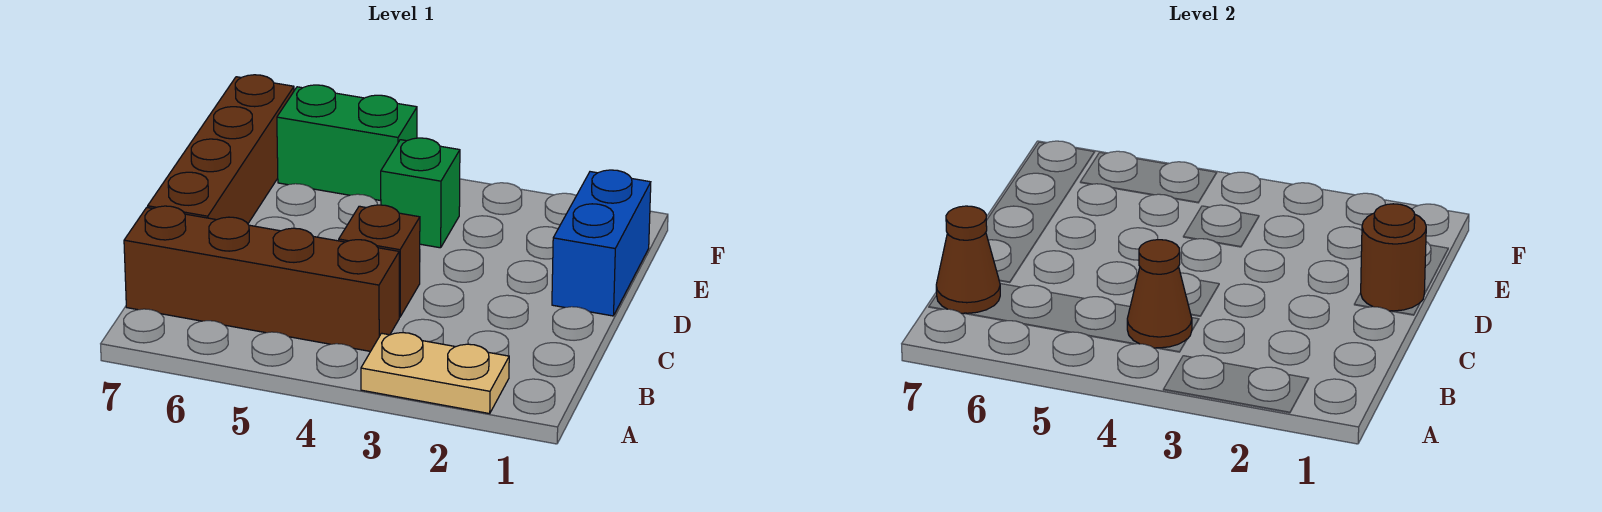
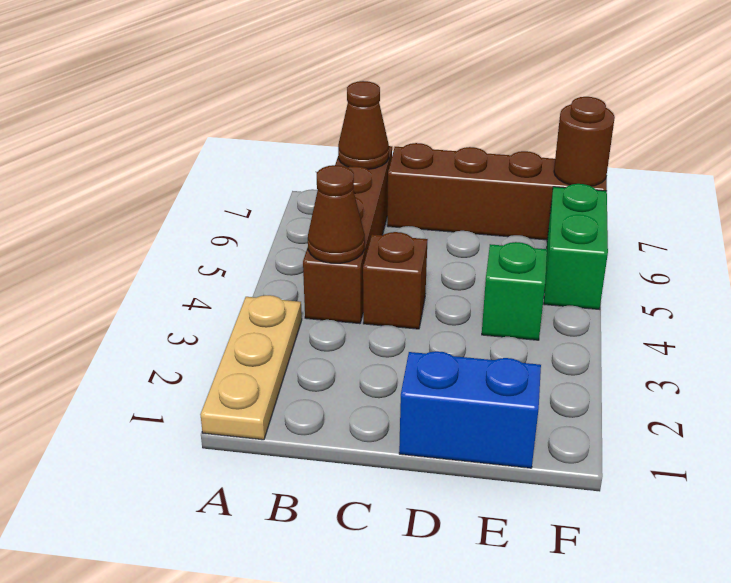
tan 1x2 plate [361,333,509,414] -> tan 1x3 plate [200,295,302,440]
brown 1x1 round brick [1361,204,1426,311] -> brown 1x1 round brick moved to [554,97,615,186]

